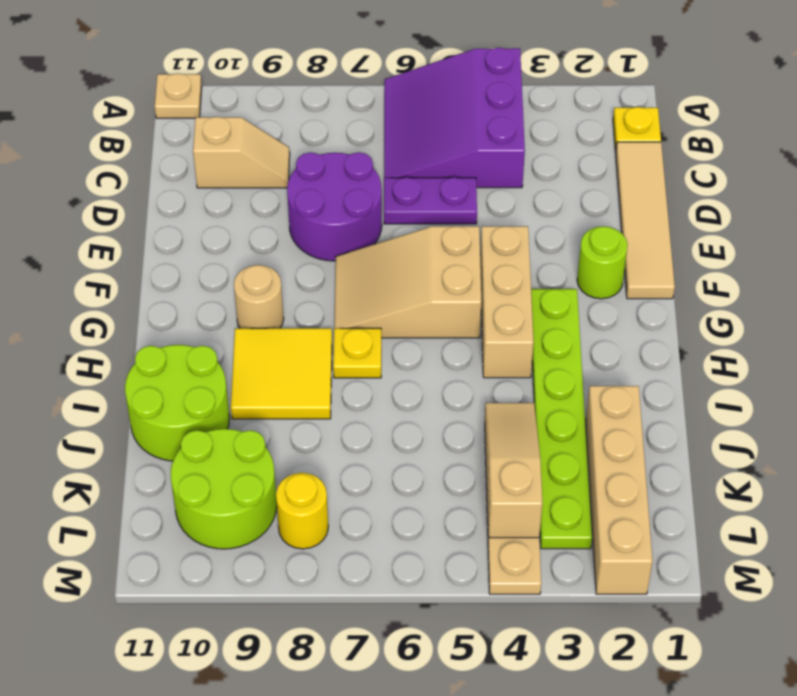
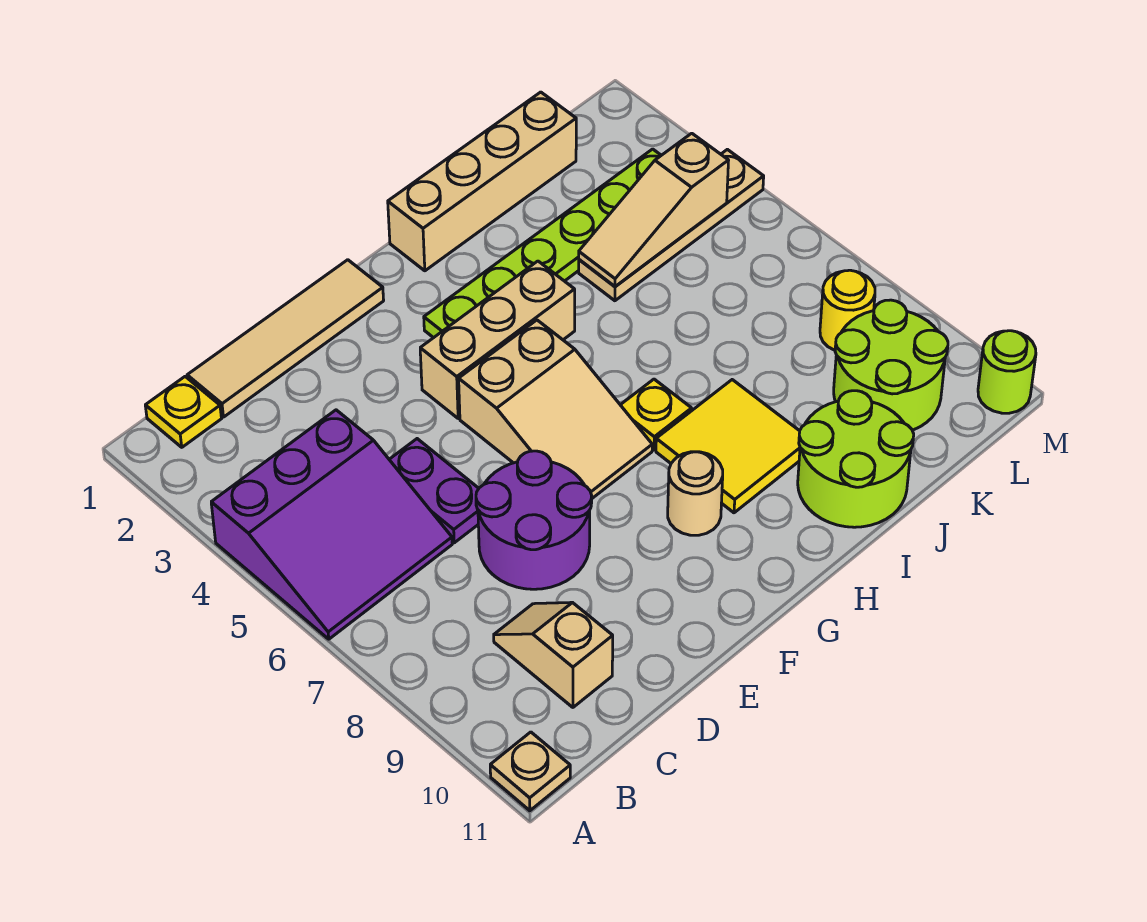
lime 1x1 round brick [577,226,628,299] -> lime 1x1 round brick moved to [978,331,1036,413]
tan 1x4 brick [586,386,653,594] -> tan 1x4 brick moved to [388,92,576,271]

